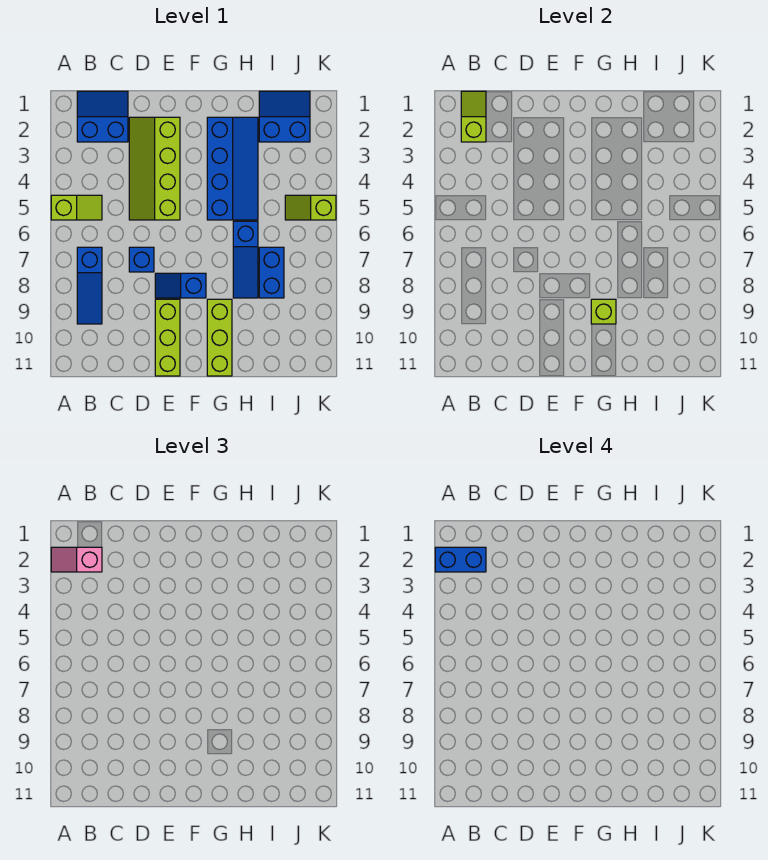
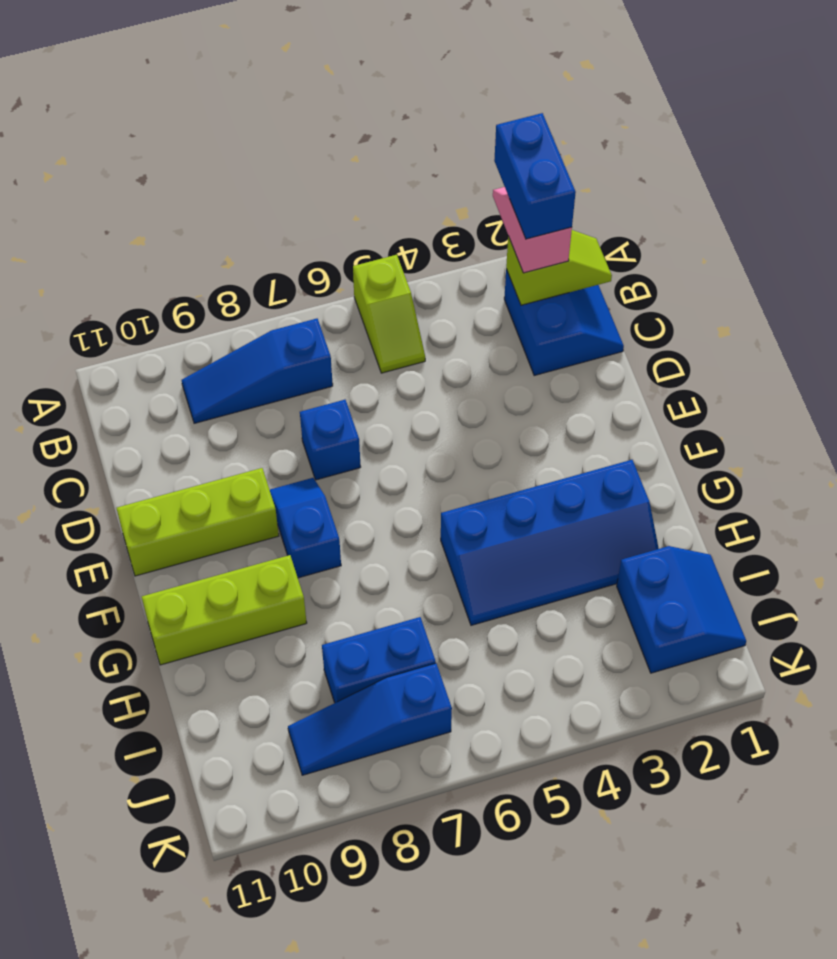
lime 2x4 slope [129,117,180,220] -> none
lime 1x1 brick [591,299,616,324] -> none
blue 1x3 slope [233,221,258,298] -> blue 1x3 slope moved to [288,663,452,775]
lime 1x2 slope [285,195,336,220] -> none

